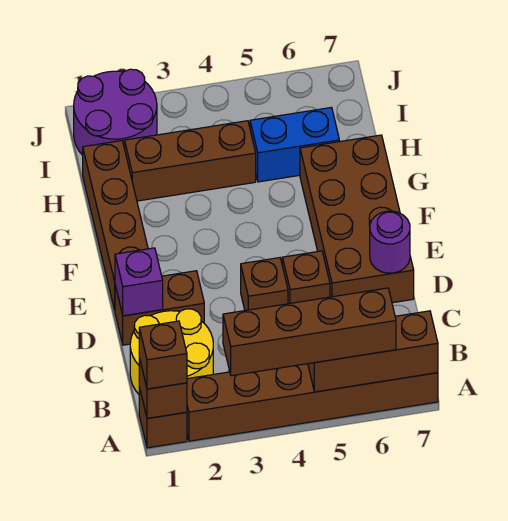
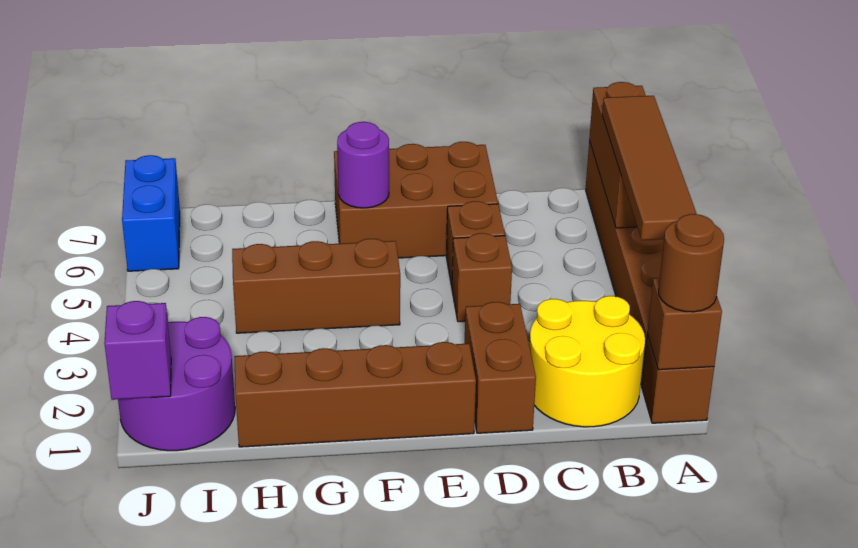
brown 1x1 brick [139,321,187,389] -> brown 1x1 round brick [659,214,724,312]
brown 1x4 brick [223,288,396,376] -> brown 1x4 tile [602,96,697,240]
purple 1x1 brick [115,248,163,316] -> purple 1x1 brick moved to [104,301,171,400]
brown 2x4 brick [300,135,414,303] -> brown 2x3 brick [334,142,498,258]
purple 1x1 round brick [370,211,410,273] -> purple 1x1 round brick moved to [337,122,389,208]
brown 1x3 brick [125,121,256,201] -> brown 1x3 brick turned to [232,239,400,333]
blue 1x2 brick [250,107,339,182] -> blue 1x2 brick moved to [122,155,180,271]

